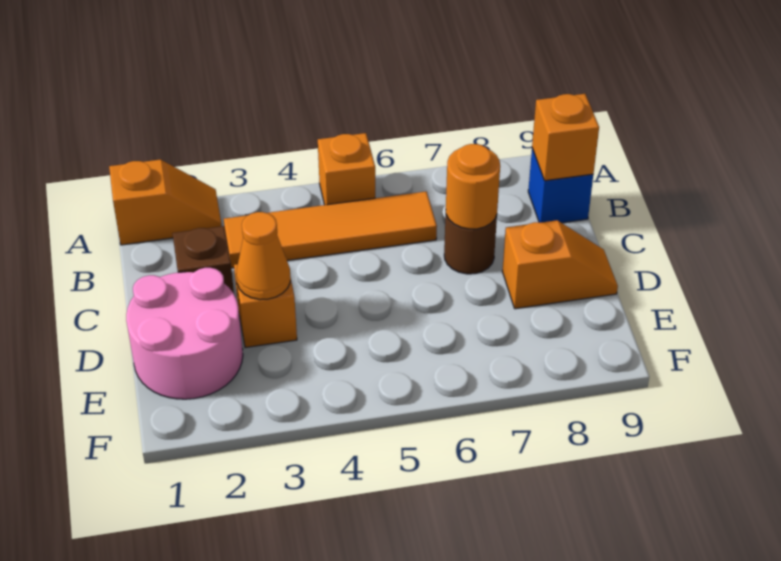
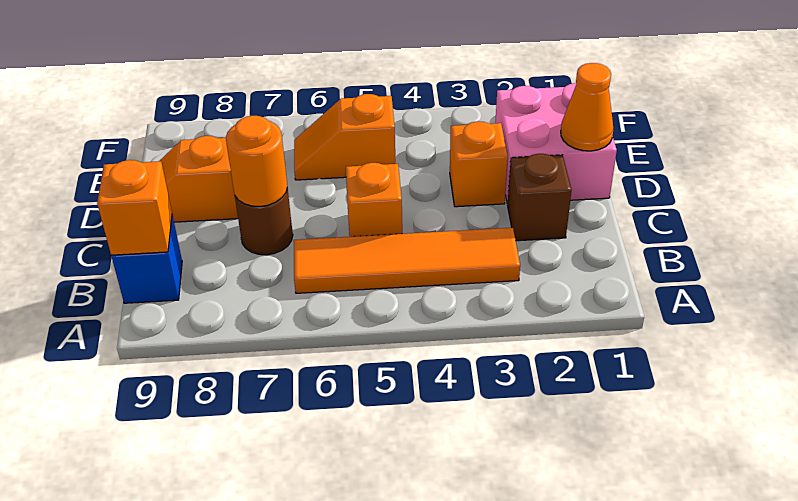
orange 1x2 slope [109,160,222,245] -> orange 1x2 slope moved to [294,94,396,180]
orange 1x1 brick [318,133,375,205] -> orange 1x1 brick moved to [346,163,402,237]
pink 2x2 round brick [126,268,243,399] -> pink 2x2 brick [495,83,617,203]
orange 1x1 cone [236,212,290,300] -> orange 1x1 cone moved to [561,63,613,151]

